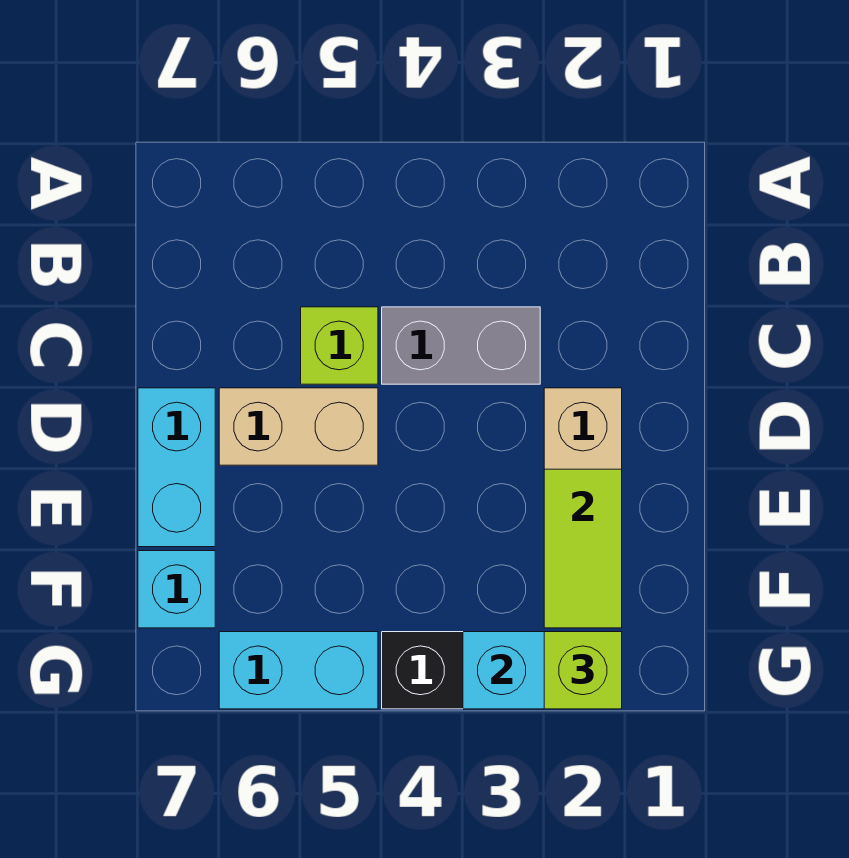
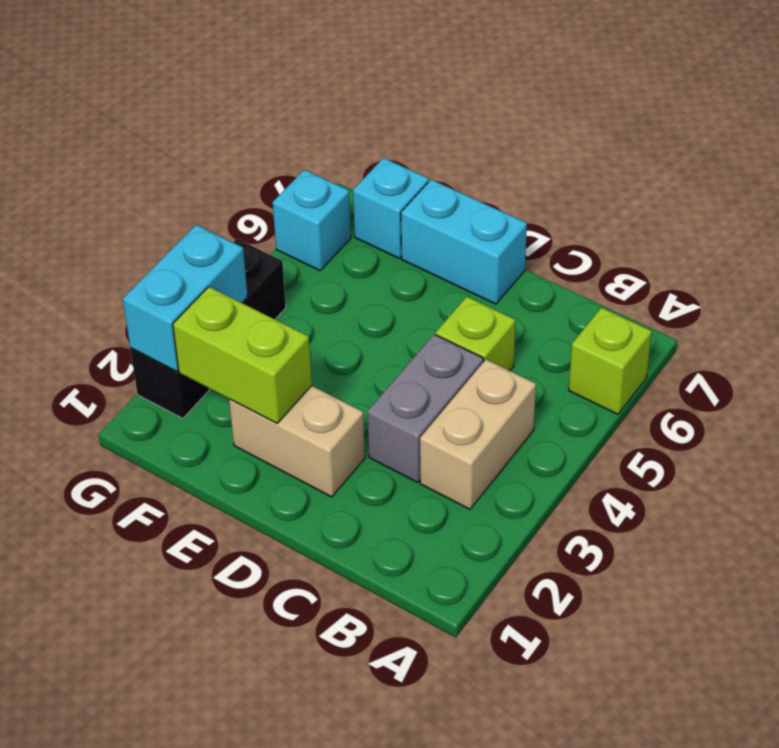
tan 1x2 brick [219,388,378,465] -> tan 1x2 brick moved to [420,360,536,509]
lime 1x2 tile [544,469,622,628] -> lime 1x2 brick [173,287,312,423]
lime 1x1 brick [544,632,622,709] -> lime 1x1 brick moved to [569,308,652,414]
cyan 1x2 brick [219,632,378,709] -> cyan 1x1 brick [273,170,351,271]

